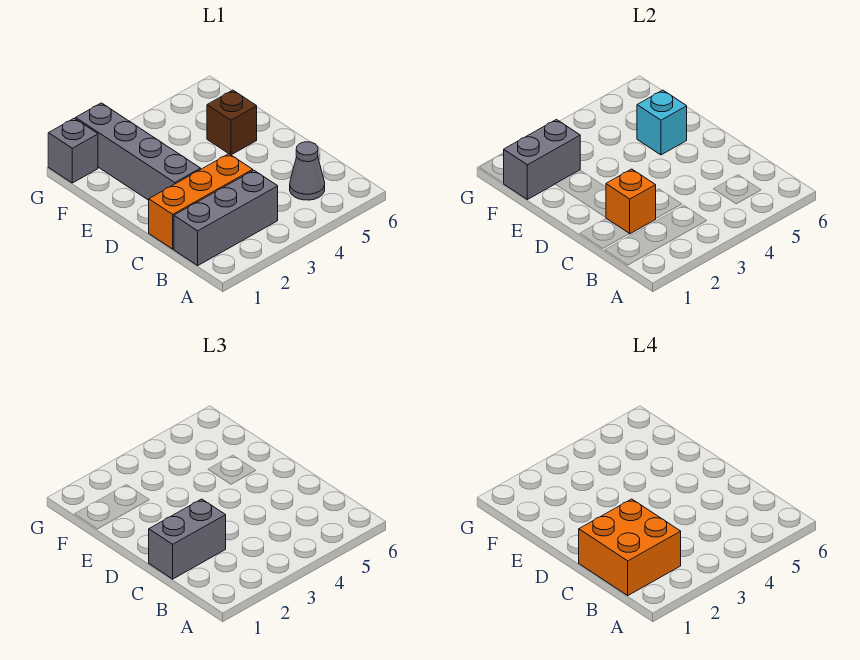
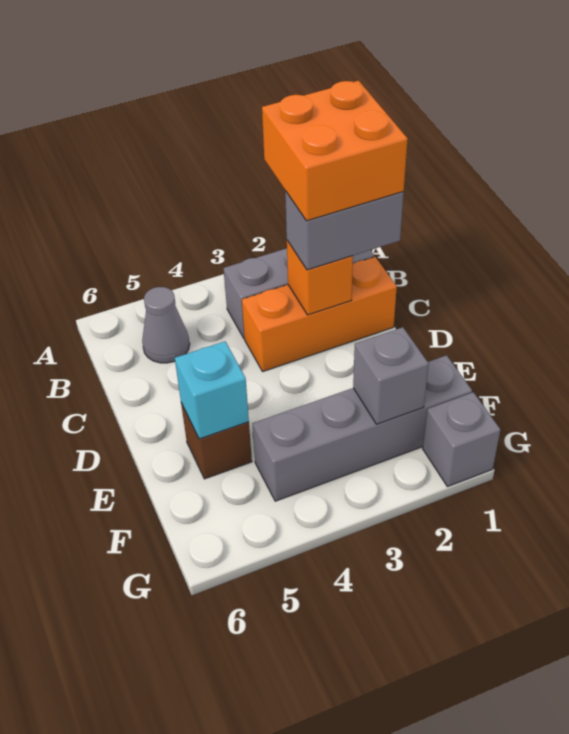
grey 1x4 brick [76,103,201,200] -> grey 1x4 brick turned to [252,355,472,501]
grey 1x2 brick [504,120,580,200] -> grey 1x1 brick [353,327,429,424]

